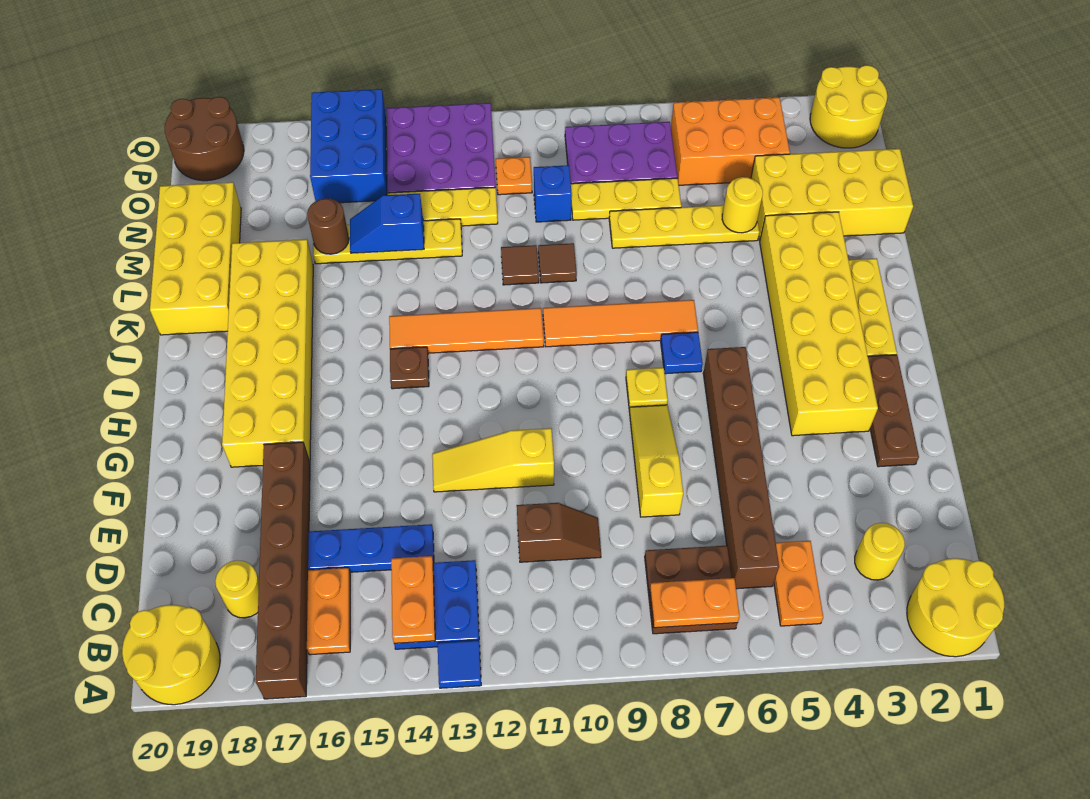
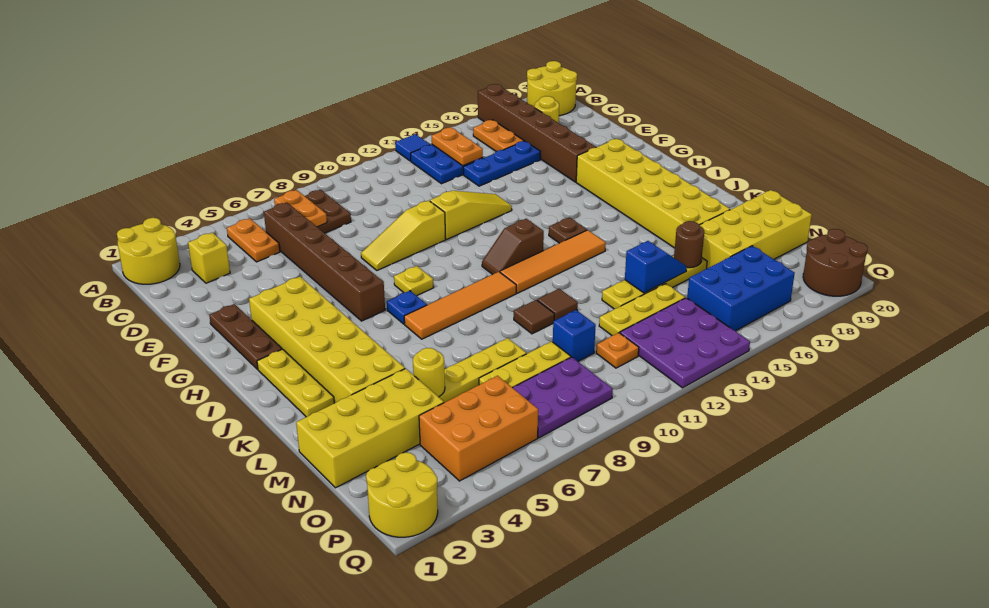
orange 1x2 plate [650,578,740,628] -> orange 1x2 plate turned to [274,190,327,227]
yellow 1x1 round brick [855,523,905,580] -> yellow 1x1 brick [188,233,230,283]
brown 1x2 slope [517,503,601,562] -> brown 1x2 slope moved to [482,219,544,275]
yellow 1x3 slope [629,405,683,517] -> yellow 1x3 slope turned to [361,201,446,270]
yellow 2x4 brick [150,182,241,335] -> yellow 2x4 brick turned to [699,190,812,268]
blue 2x3 brick [310,89,387,203] -> blue 2x3 brick turned to [687,246,795,331]

